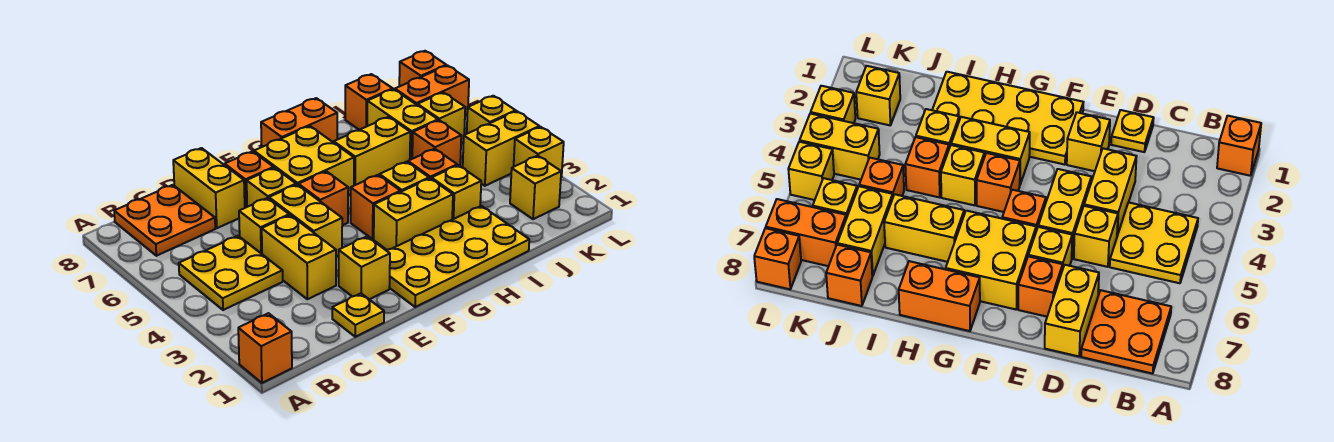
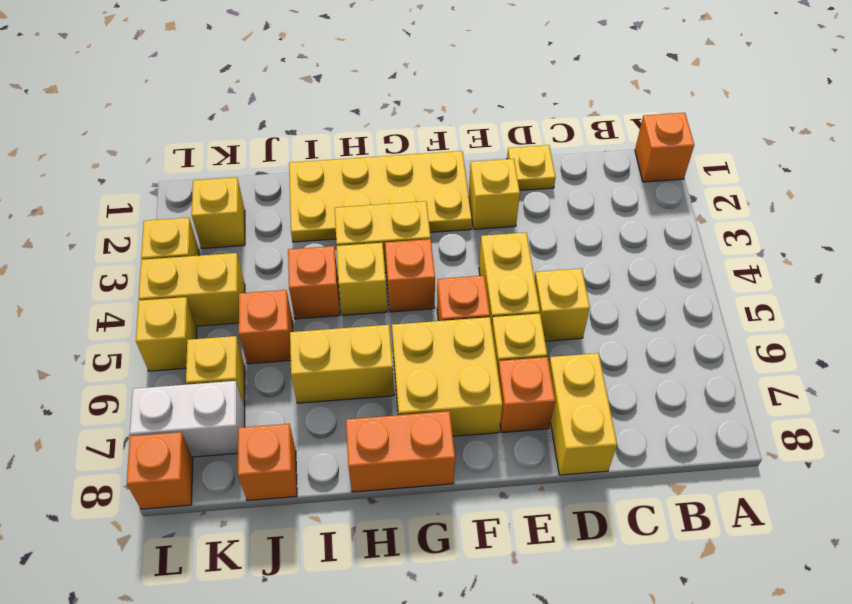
yellow 2x2 plate [179,236,283,310] -> none
orange 2x2 plate [114,185,215,256] -> none
yellow 1x2 brick [262,215,336,299] -> none
yellow 1x1 brick [432,165,481,219] -> none
yellow 1x2 brick [367,89,438,160] -> none
orange 1x2 brick [395,66,469,115] -> white 1x2 brick [130,381,245,457]

